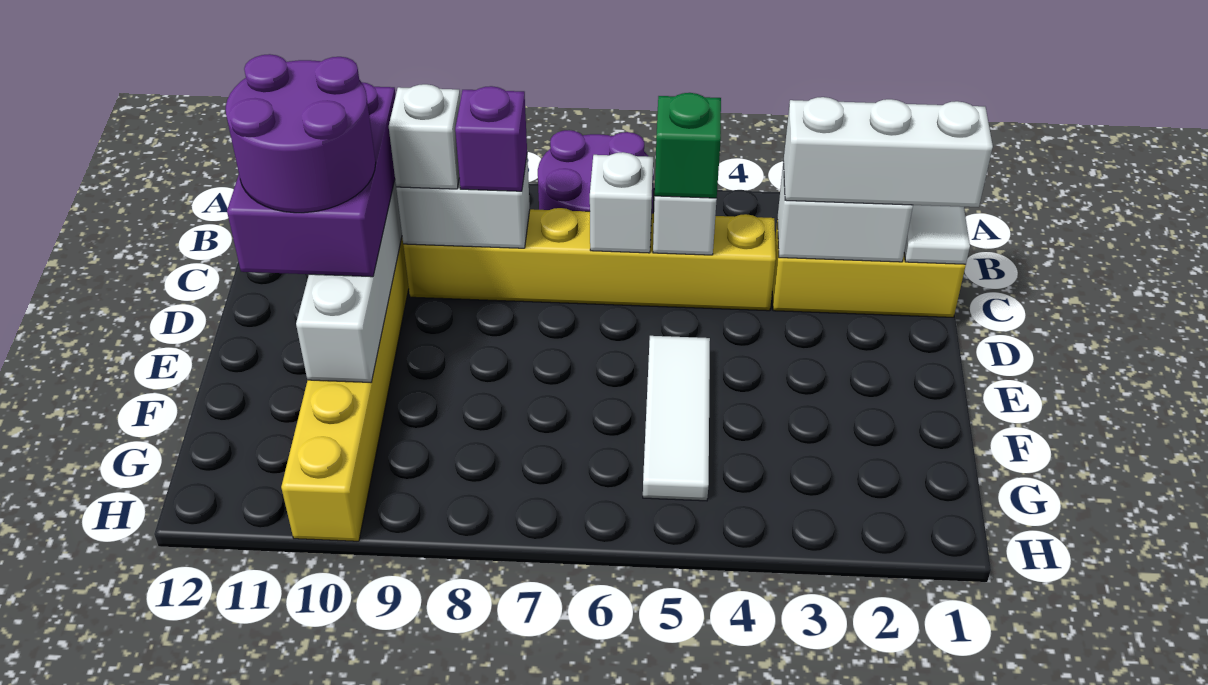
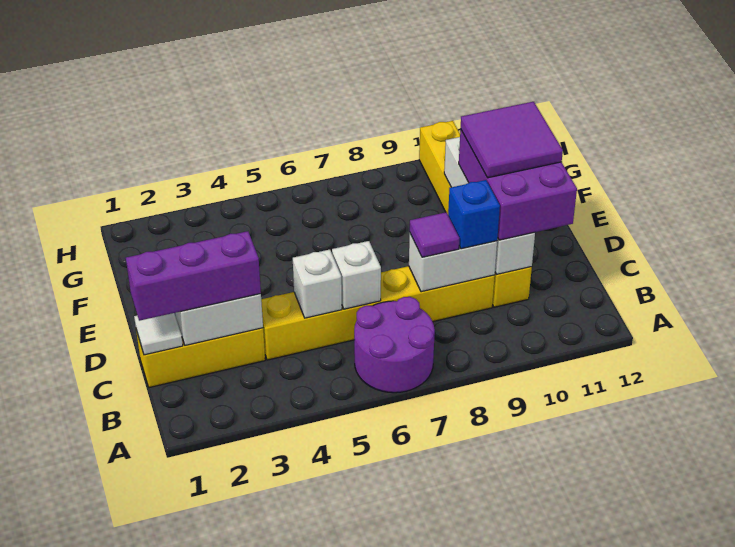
white 1x3 brick [783,97,993,207] -> purple 1x3 brick [126,231,261,321]
green 1x1 brick [655,93,721,198] -> none
purple 1x1 brick [455,86,527,191] -> purple 1x1 tile [410,212,459,257]
white 1x1 brick [389,84,460,189] -> blue 1x1 brick [448,180,500,249]
purple 2x2 round brick [226,54,376,213] -> purple 2x2 tile [461,102,563,178]
white 1x3 tile [643,336,710,501] -> none

